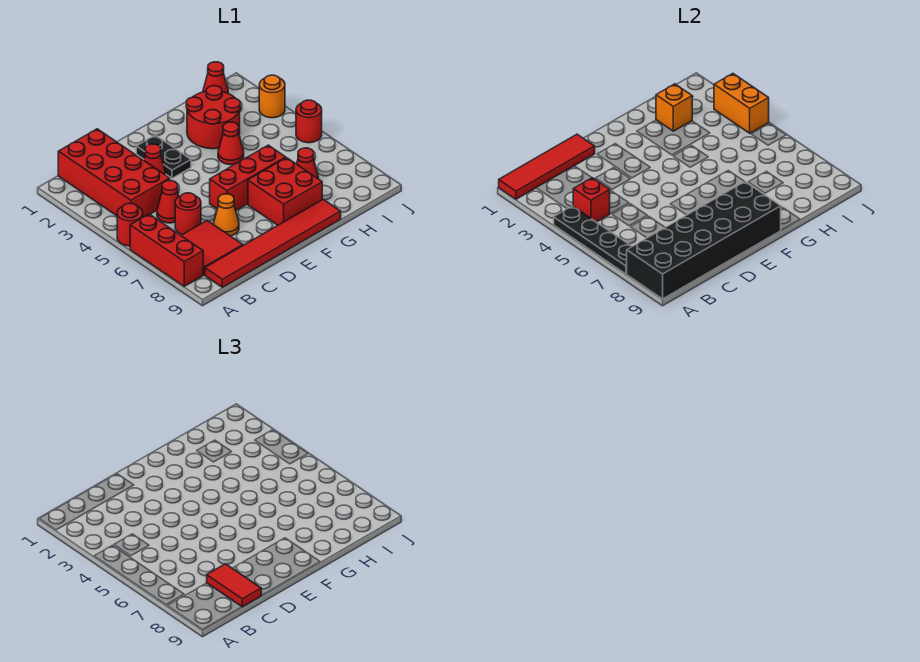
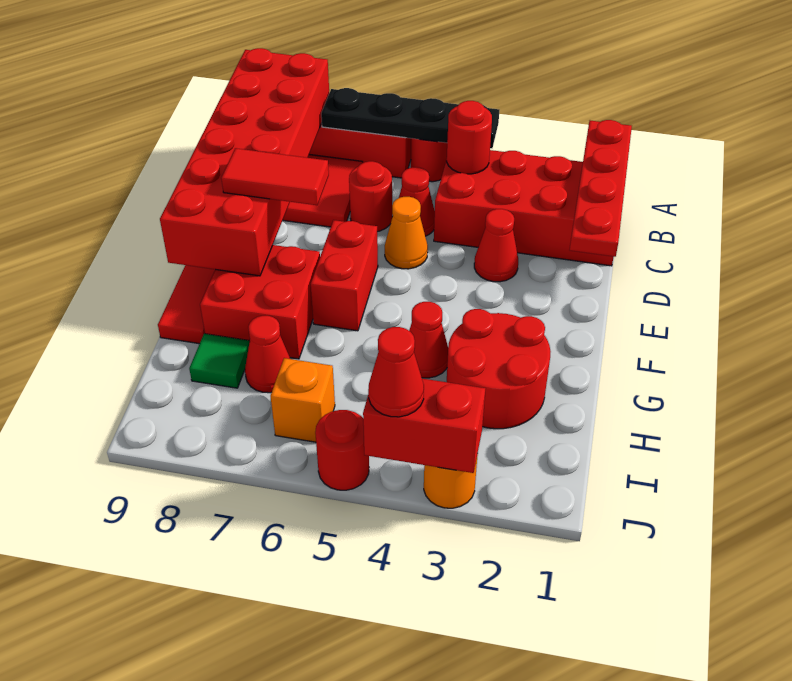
red 1x4 tile [499,134,595,199] -> red 1x4 plate [570,120,632,257]
black 2x6 brick [627,182,781,299] -> red 2x6 brick [160,48,329,276]
red 1x1 brick [573,178,610,222] -> red 1x1 round brick [447,101,492,174]
red 1x2 tile [207,564,261,607] -> red 1x2 tile moved to [221,148,329,205]
orange 1x1 cone [214,194,239,236] -> orange 1x1 cone moved to [385,197,428,269]
black 1x2 plate [136,135,191,178] -> none
red 1x3 brick [210,145,286,210] -> red 1x2 brick [311,220,378,331]
orange 1x1 brick [656,84,692,131] -> orange 1x1 brick moved to [271,358,335,442]
none -> green 1x1 tile [189,334,250,388]
red 1x1 cone [203,62,228,93] -> red 1x1 cone moved to [368,327,424,417]
orange 1x2 brick [714,74,769,133] -> red 1x2 brick [363,379,485,473]

